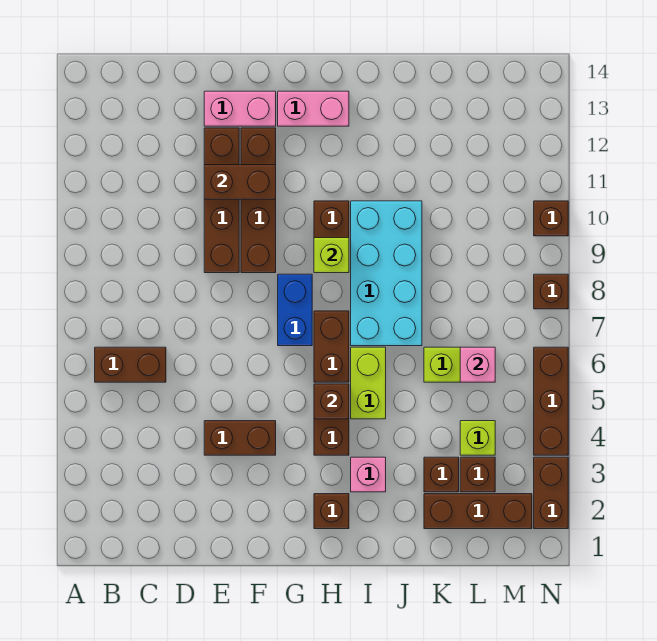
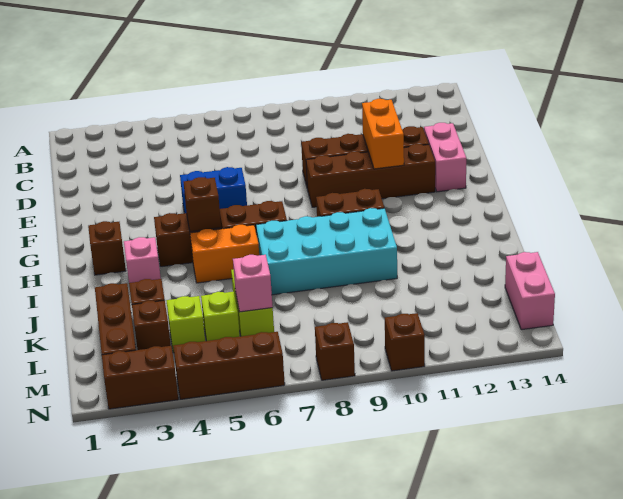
brown 1x2 brick [95,347,166,382] -> none
brown 1x2 brick [204,421,276,455] -> none
brown 1x2 brick [204,165,276,199] -> orange 1x2 brick [362,99,404,169]
blue 1x2 brick [278,274,312,346] -> blue 1x2 brick moved to [180,167,247,213]
pink 1x2 brick [278,91,349,126] -> pink 1x2 brick moved to [505,252,555,330]
lime 1x1 brick [314,238,349,273] -> lime 1x1 brick moved to [201,292,240,341]
lime 1x2 brick [351,347,386,419] -> orange 1x2 brick [190,225,259,283]

